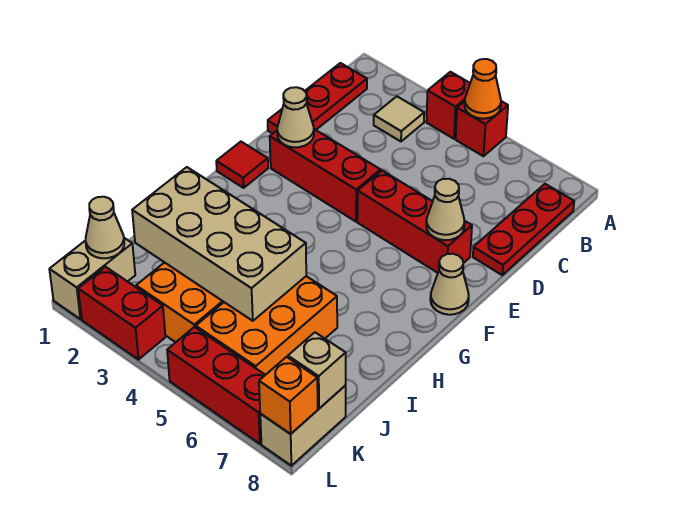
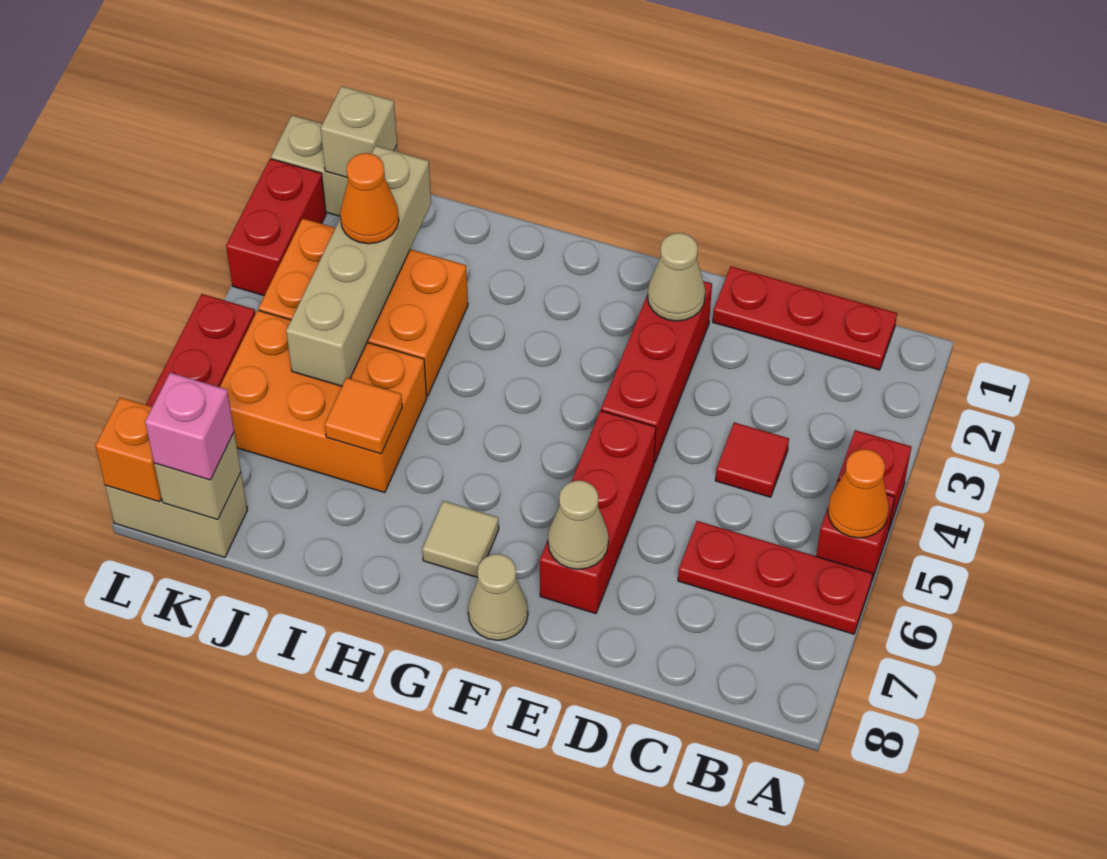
tan 1x1 tile [374,96,424,141] -> tan 1x1 tile moved to [422,501,499,577]
red 1x3 plate [473,184,574,275] -> red 1x3 plate moved to [678,521,873,634]
red 1x1 tile [216,142,268,188] -> red 1x1 tile moved to [715,422,789,497]
tan 2x4 brick [132,167,306,321] -> tan 1x4 brick [286,146,431,386]
none -> orange 1x1 tile [325,378,402,454]
none -> orange 1x1 cone [340,153,399,244]
tan 1x1 cone [86,197,124,258] -> tan 1x1 brick [321,86,397,177]
none -> pink 1x1 brick [145,373,234,480]

